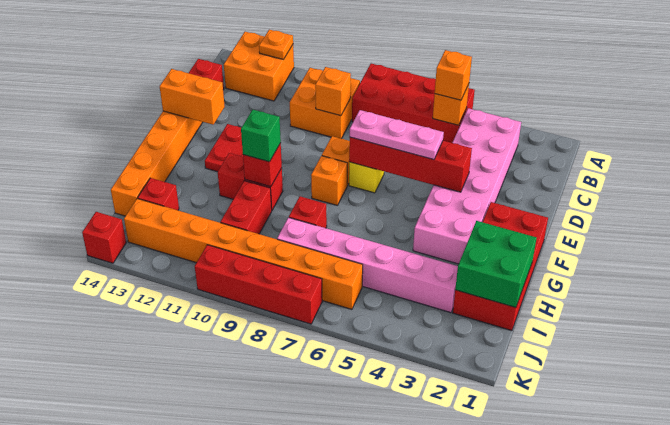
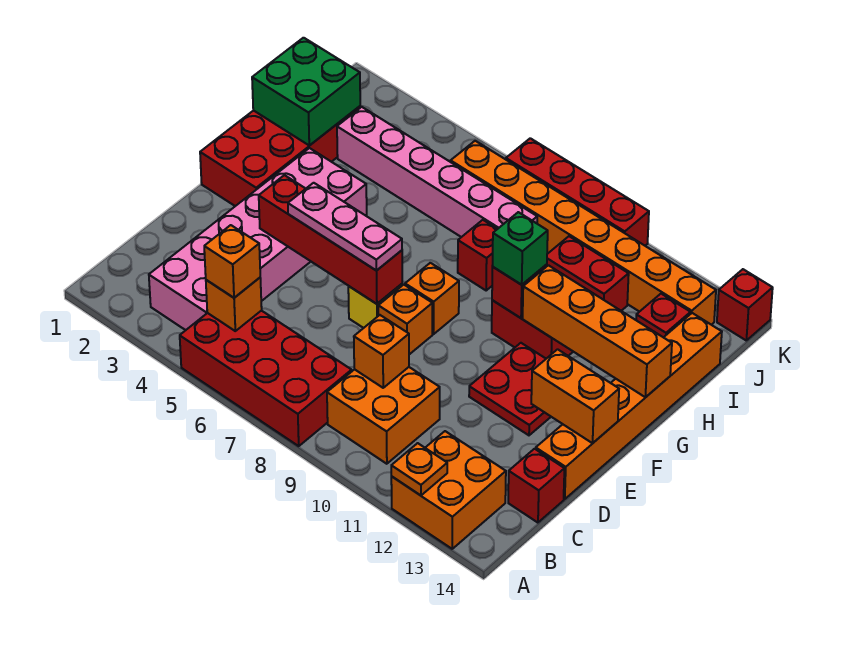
none -> orange 1x4 brick [523,265,672,397]
red 1x2 brick [220,181,272,234] -> red 1x2 brick turned to [547,236,629,311]

